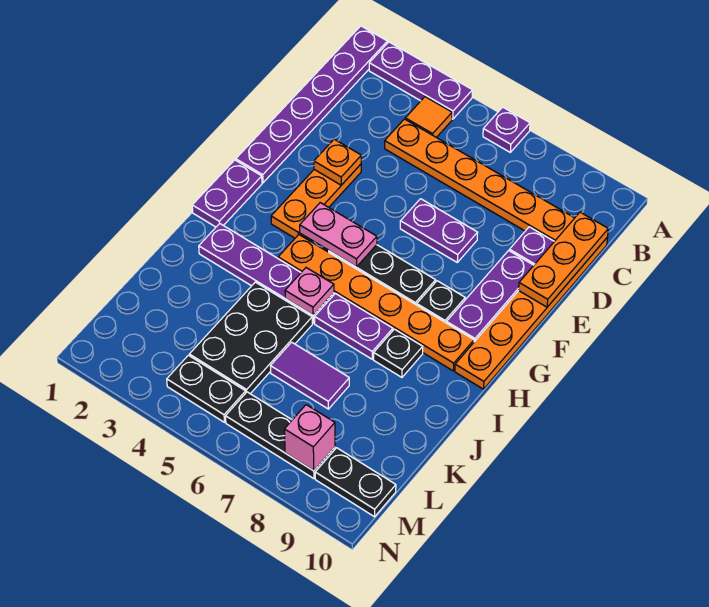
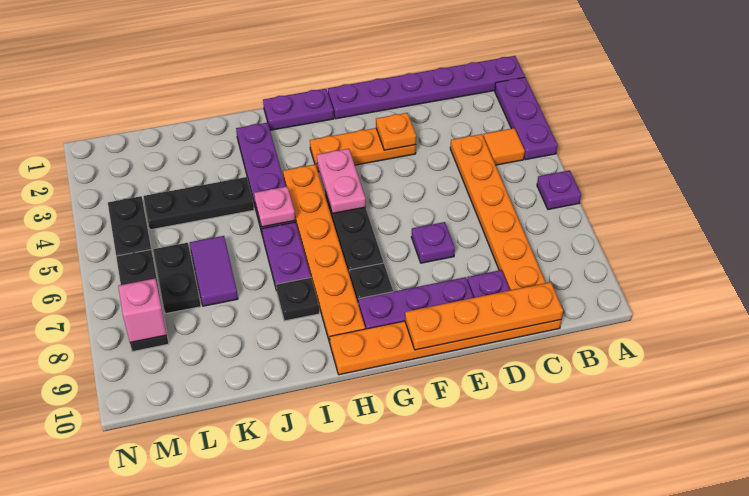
orange 1x3 plate [519,212,608,307] -> orange 1x4 plate [405,282,563,350]
purple 1x2 plate [400,199,478,262] -> purple 1x1 plate [411,222,455,263]
black 2x3 plate [189,282,312,394] -> black 1x3 plate [143,177,254,230]
black 1x2 plate [315,448,396,517] -> black 1x2 plate moved to [153,243,201,314]

